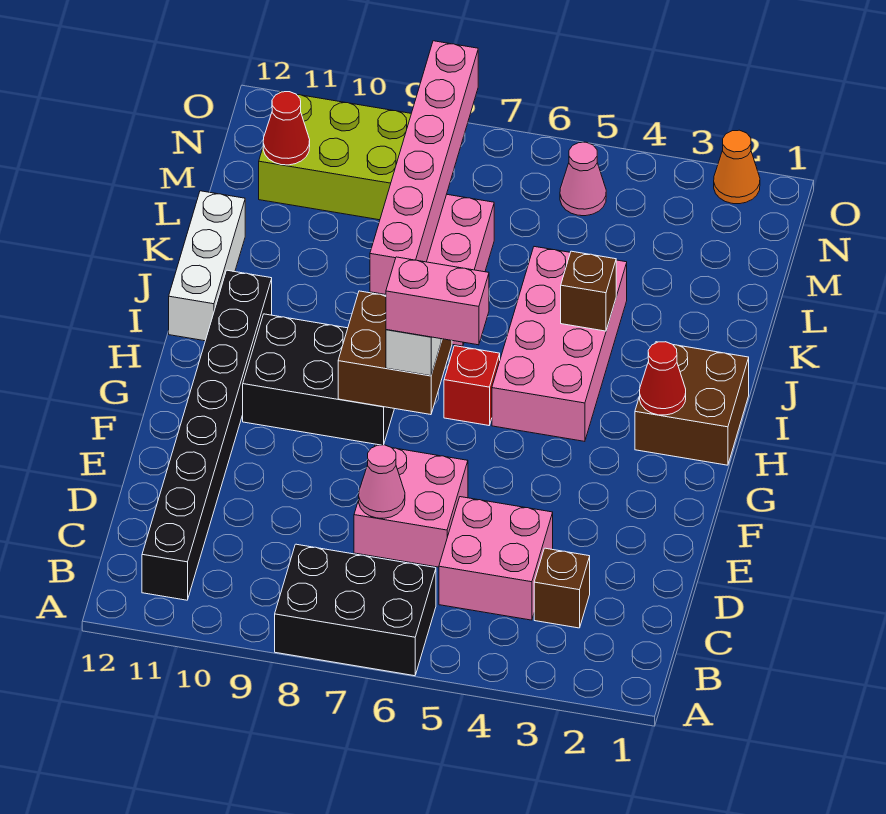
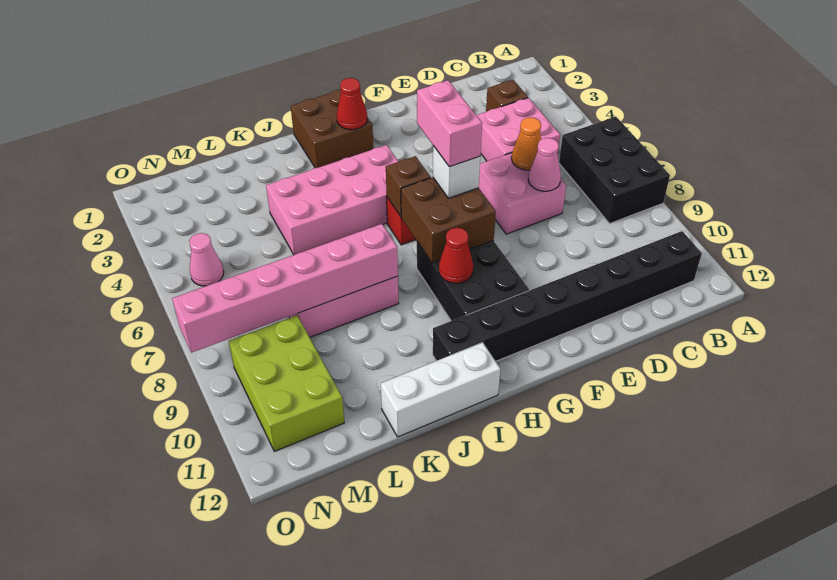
brown 1x1 brick [561,251,616,331] -> brown 1x1 brick moved to [386,156,431,216]
red 1x1 cone [263,92,310,165] -> red 1x1 cone moved to [439,228,473,283]
orange 1x1 cone [714,130,760,204] -> orange 1x1 cone moved to [512,117,541,170]

